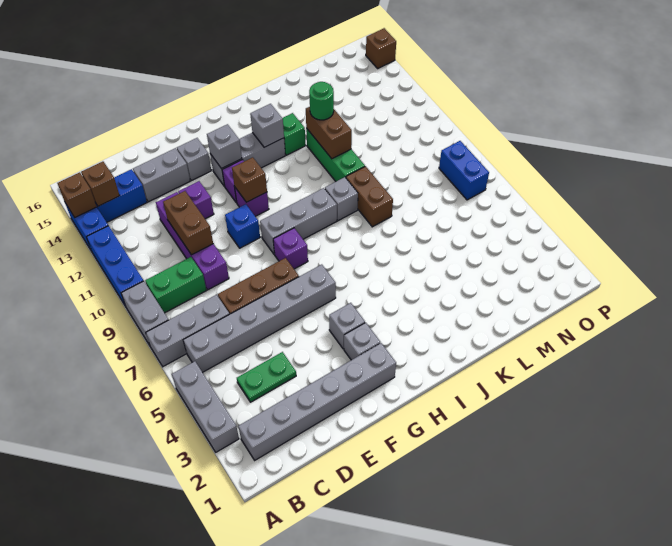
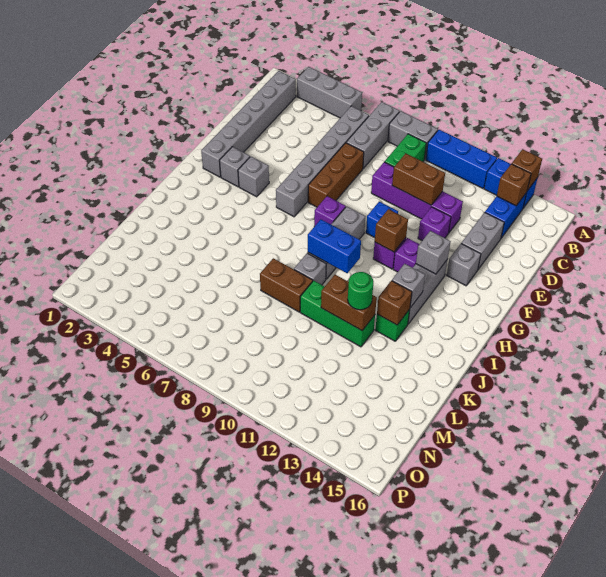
green 1x2 plate [237,352,296,402] -> none
blue 1x2 brick [439,141,489,200] -> blue 1x2 brick moved to [308,220,361,273]
brown 1x1 brick [366,28,396,68] -> brown 1x1 brick moved to [377,281,412,325]

